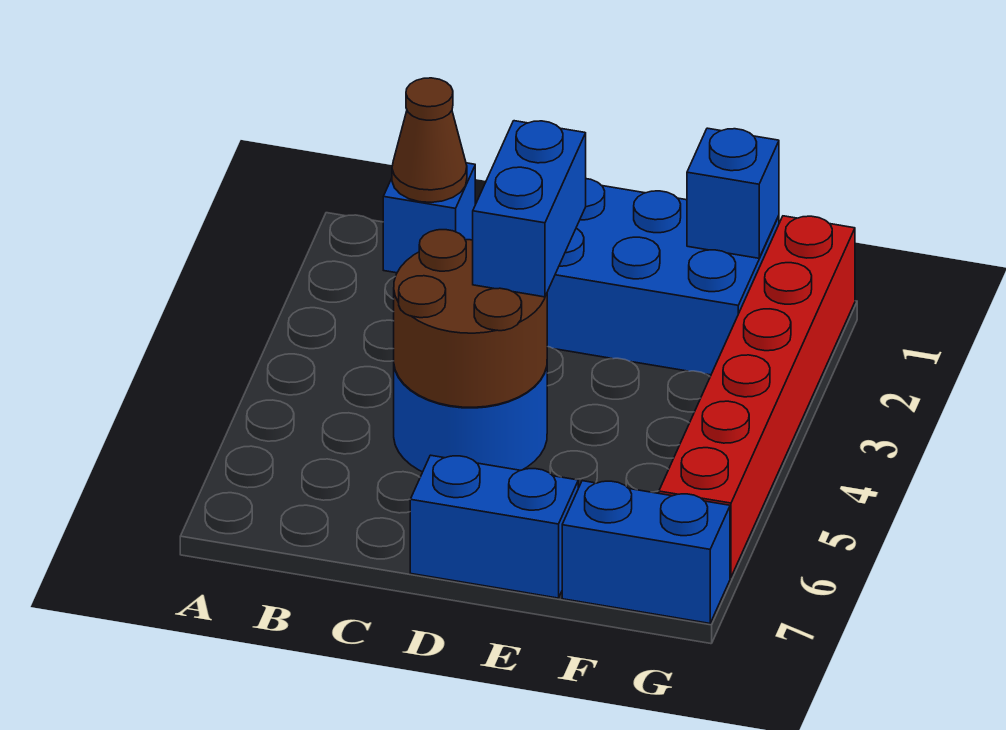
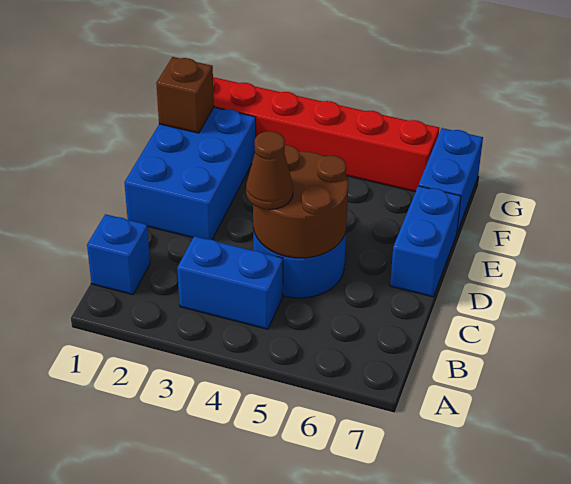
brown 1x1 cone [392,78,467,202] -> brown 1x1 cone moved to [246,131,293,209]
blue 1x2 brick [473,121,586,297] -> blue 1x2 brick moved to [177,236,283,329]
blue 1x1 brick [687,128,779,258] -> brown 1x1 brick [156,57,214,133]

